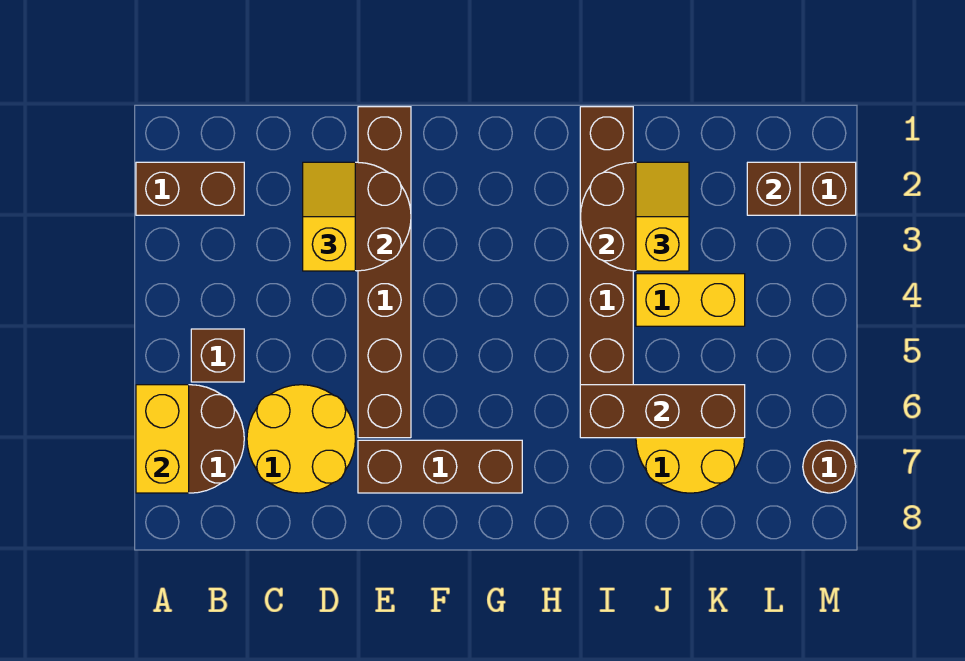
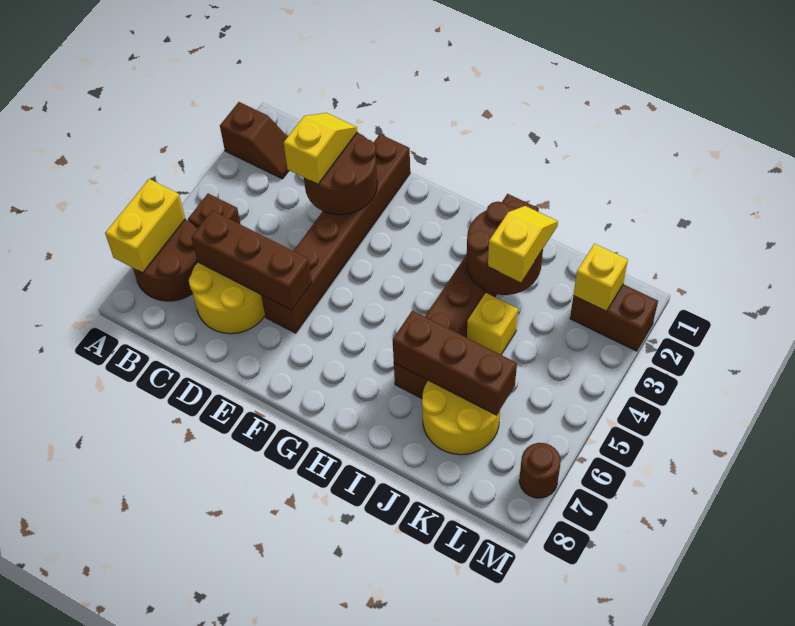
brown 1x2 brick [136,162,244,215] -> brown 1x2 slope [220,102,289,179]
brown 1x3 brick [358,440,522,493] -> brown 1x3 brick moved to [191,211,312,310]
yellow 1x2 brick [636,274,745,326] -> yellow 1x1 brick [467,293,518,355]
brown 1x1 brick [747,162,800,215] -> yellow 1x1 brick [573,244,628,311]

